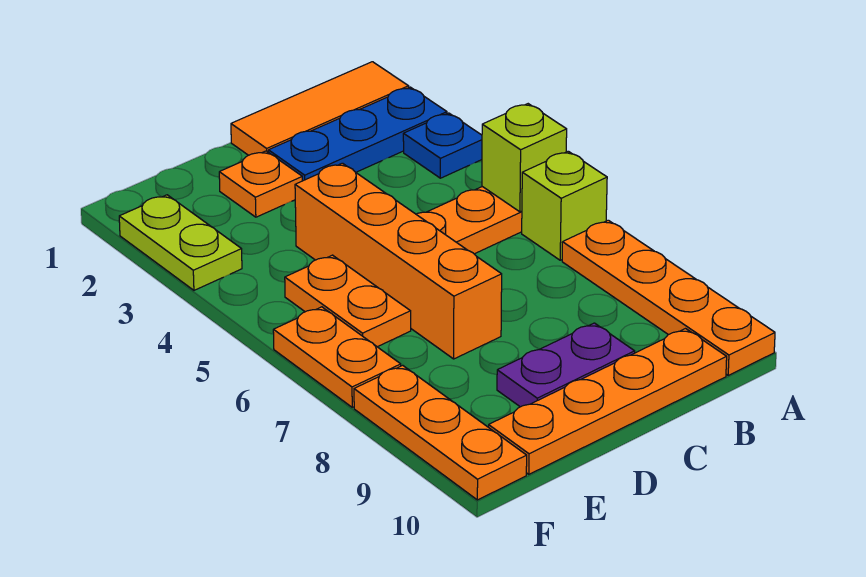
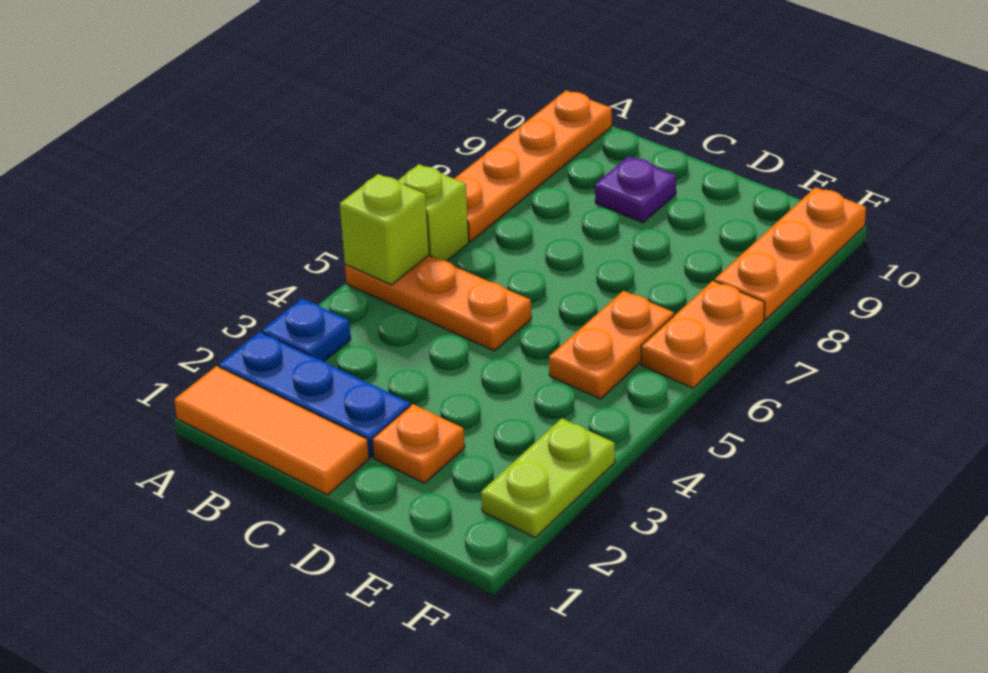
orange 1x4 plate [489,329,727,474] -> none
purple 1x2 plate [497,323,635,407] -> purple 1x1 plate [595,156,676,223]
orange 1x4 brick [295,163,502,359] -> none

